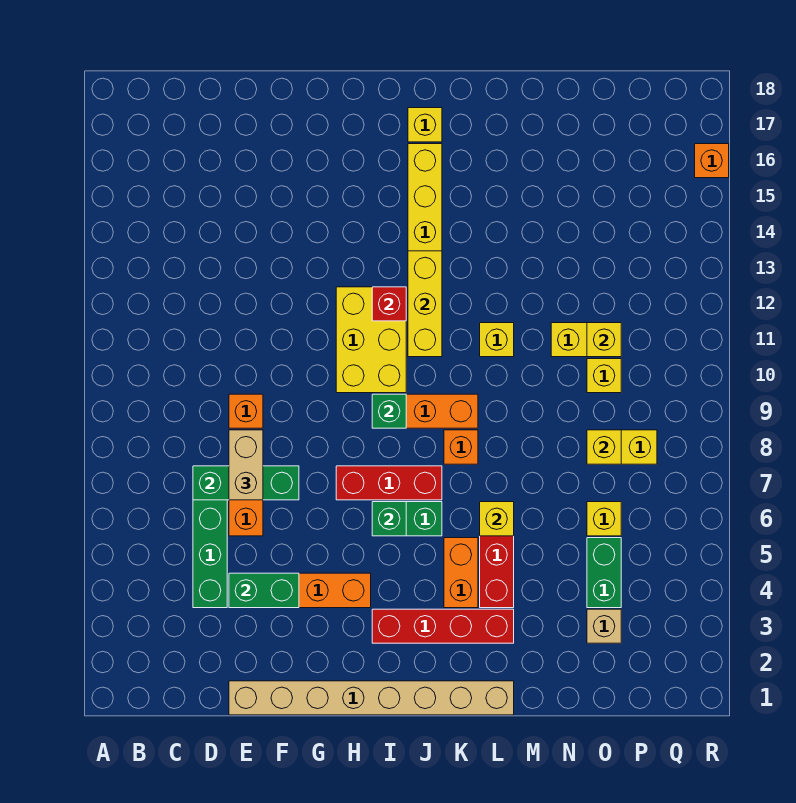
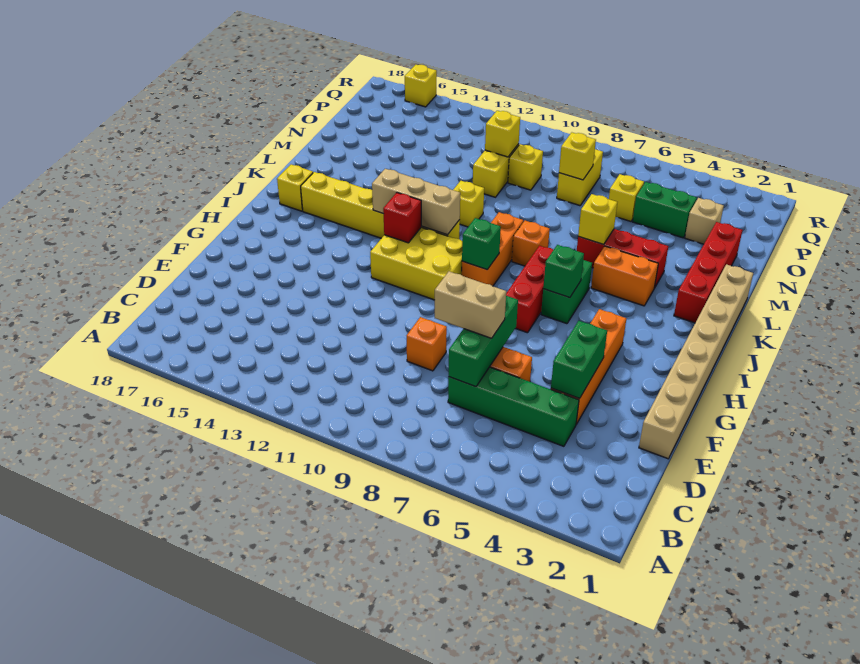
red 1x4 brick [372,609,514,643] -> red 1x4 brick moved to [674,222,742,323]
yellow 1x3 brick [408,251,442,357] -> tan 1x3 brick [372,169,460,235]
orange 1x1 brick [695,144,729,178] -> yellow 1x1 brick [405,65,437,107]

